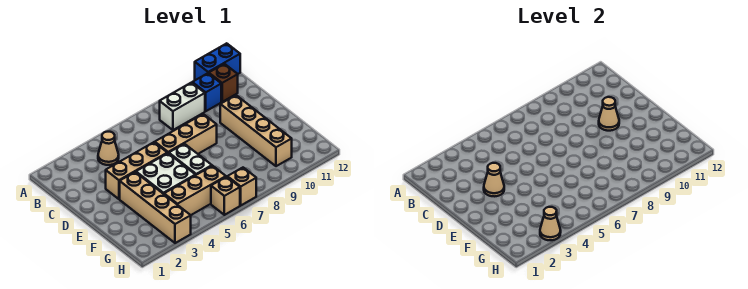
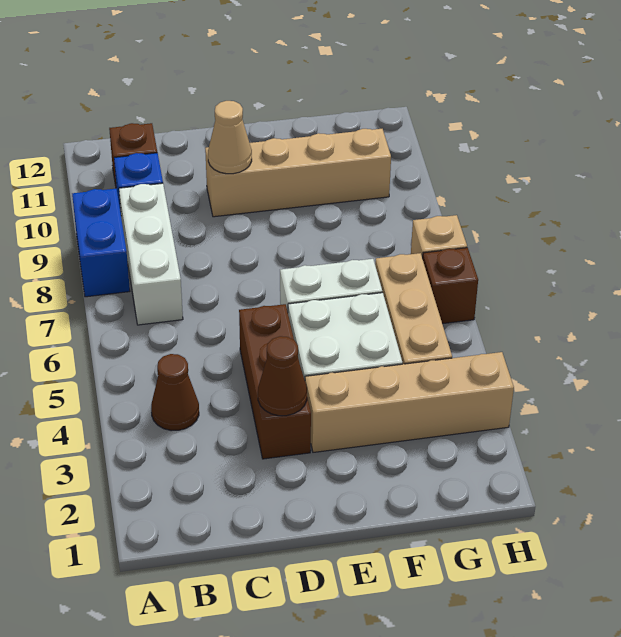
blue 1x2 brick [195,43,240,80] -> blue 1x2 brick moved to [72,188,130,297]
tan 1x1 cone [98,132,119,165] -> brown 1x1 cone [151,354,199,431]
white 1x2 brick [160,83,205,130] -> white 1x3 brick [119,183,183,325]
tan 1x3 brick [106,142,167,199] -> brown 1x3 brick [239,304,311,459]
tan 1x1 cone [484,163,504,196] -> brown 1x1 cone [258,336,307,416]
tan 1x3 brick [155,114,217,154] -> none
tan 1x1 cone [540,207,561,240] -> none
tan 1x1 brick [211,177,240,215] -> brown 1x1 brick [423,248,478,324]

